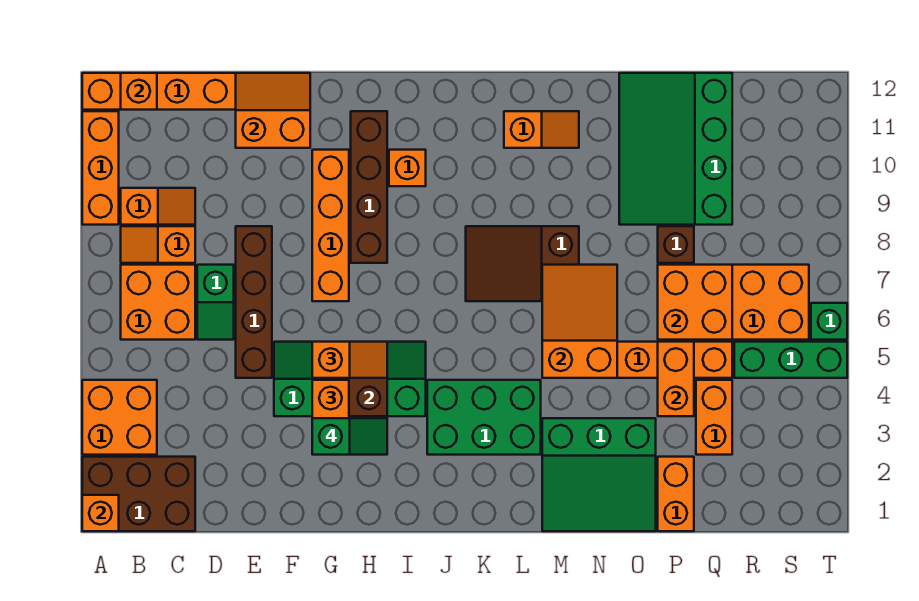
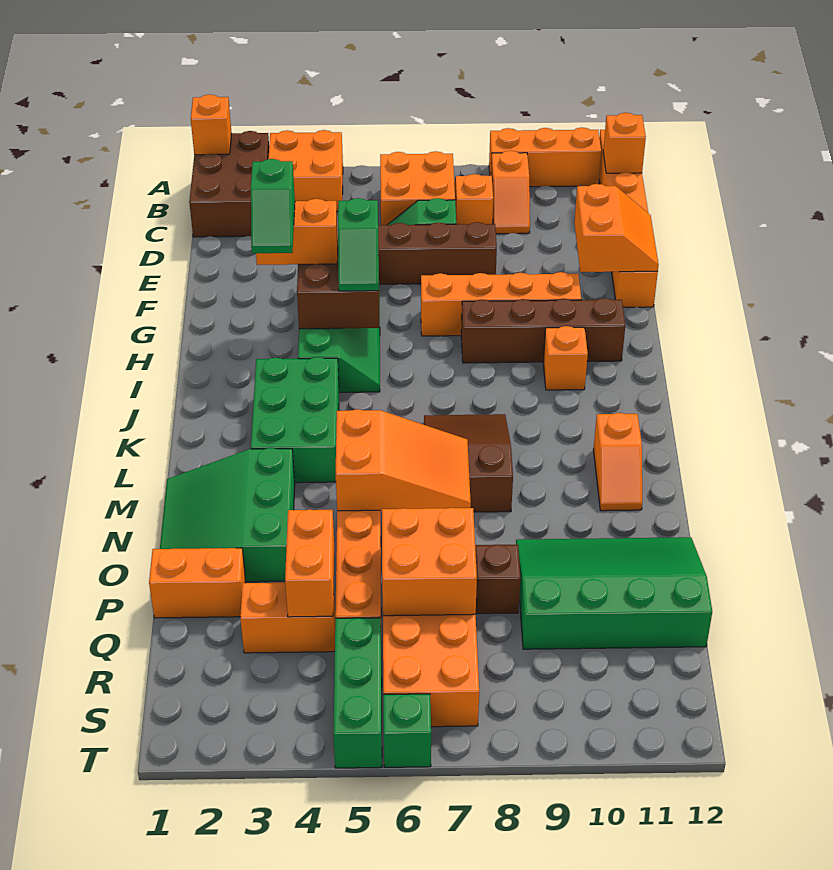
orange 1x2 slope [312,342,387,378] -> green 1x2 slope [338,198,379,291]
orange 1x2 brick [658,342,694,416] -> orange 1x2 brick turned to [285,509,334,617]

